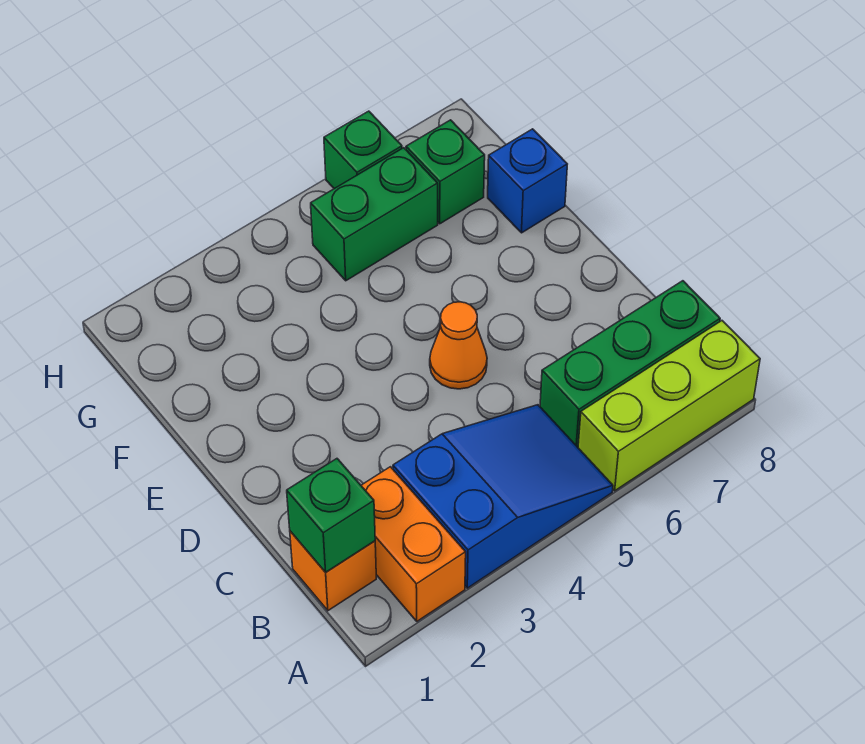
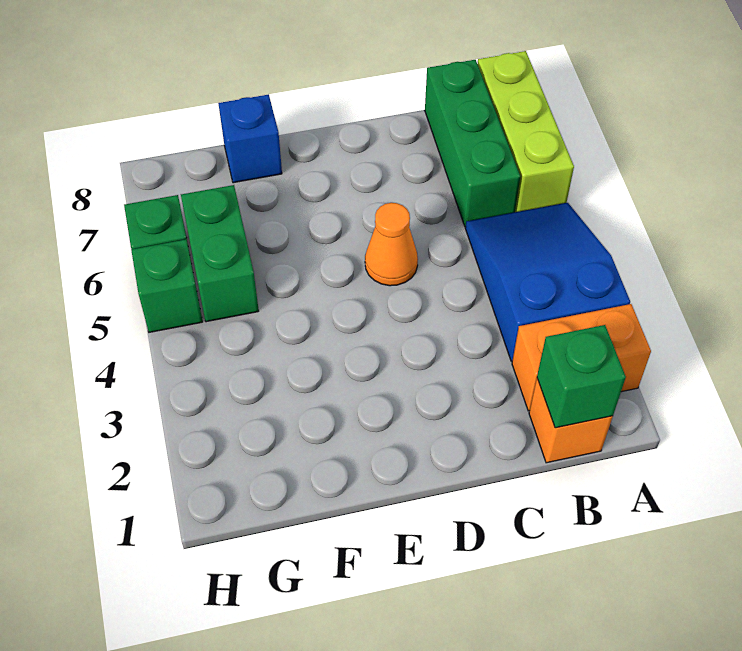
green 1x1 brick [406,120,485,224] -> green 1x1 brick moved to [131,239,203,332]

